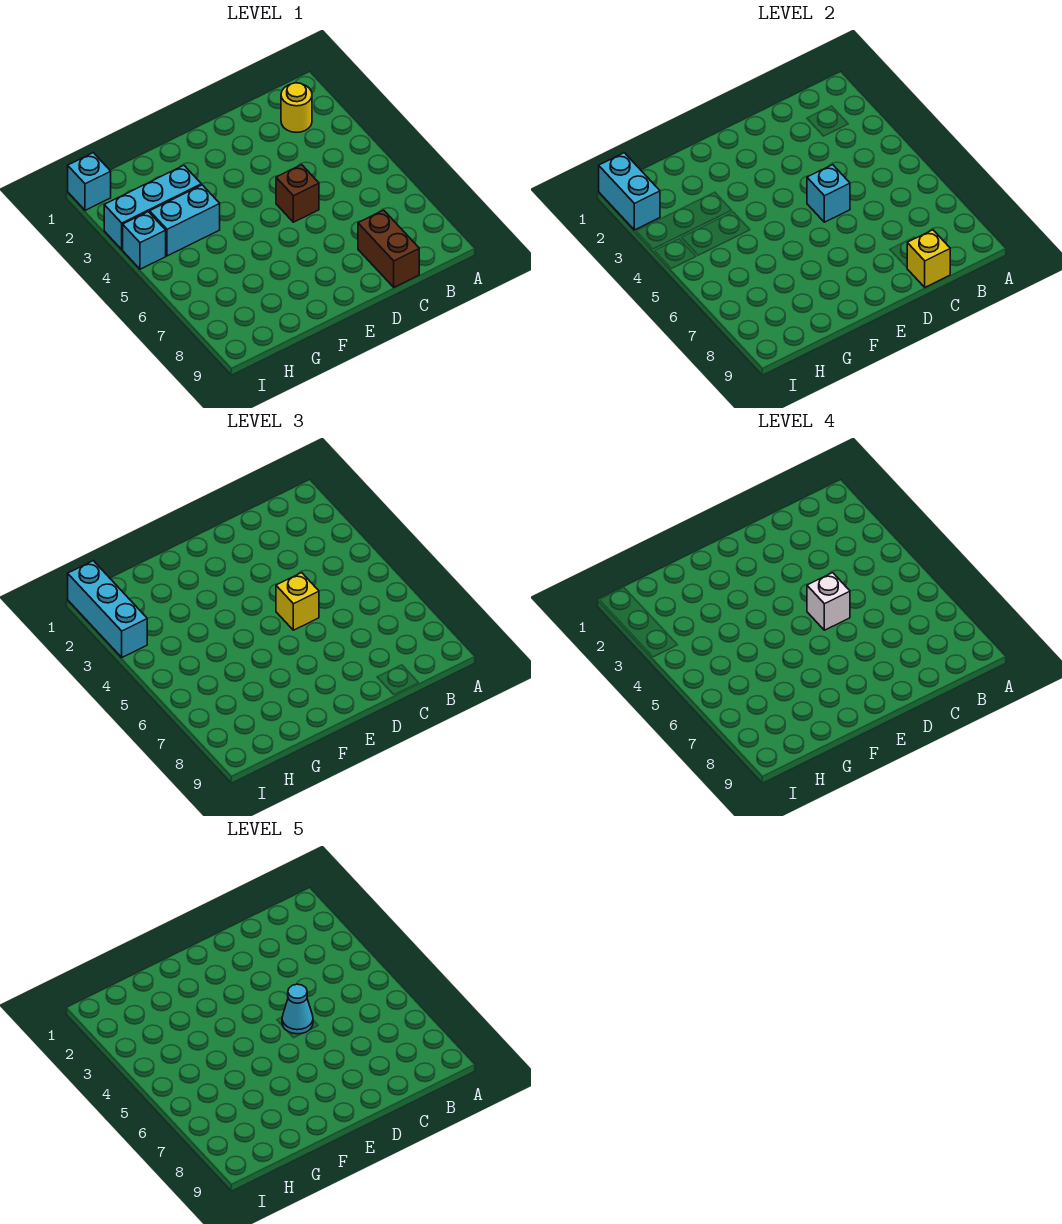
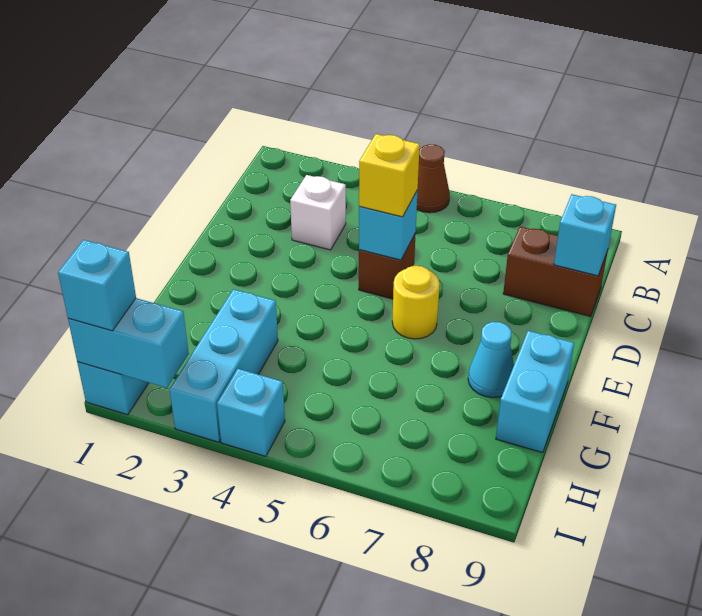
none -> brown 1x1 cone [417,144,450,213]
yellow 1x1 round brick [281,83,312,132] -> yellow 1x1 round brick moved to [392,266,440,339]
yellow 1x1 brick [907,230,950,287] -> cyan 1x1 brick [554,194,616,276]
white 1x1 brick [807,573,850,630] -> white 1x1 brick moved to [290,175,346,250]
cyan 1x1 cone [282,984,313,1034] -> cyan 1x1 cone moved to [468,322,514,397]
cyan 1x2 brick [150,185,220,256] -> cyan 1x2 brick moved to [496,331,574,453]
cyan 1x3 brick [68,561,147,657] -> cyan 1x1 brick [58,240,136,331]

